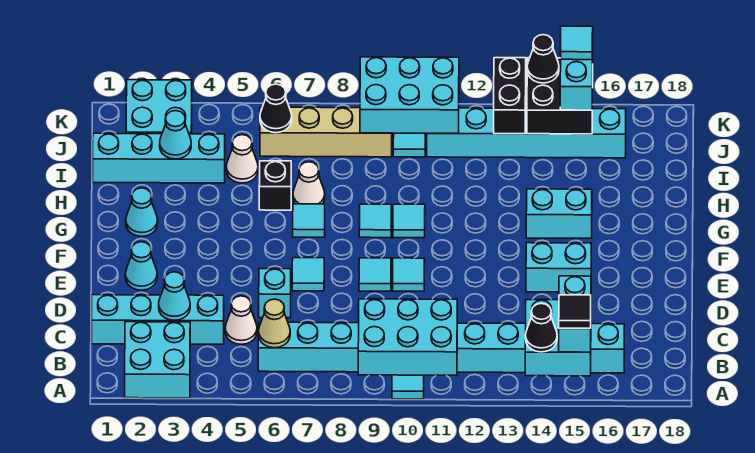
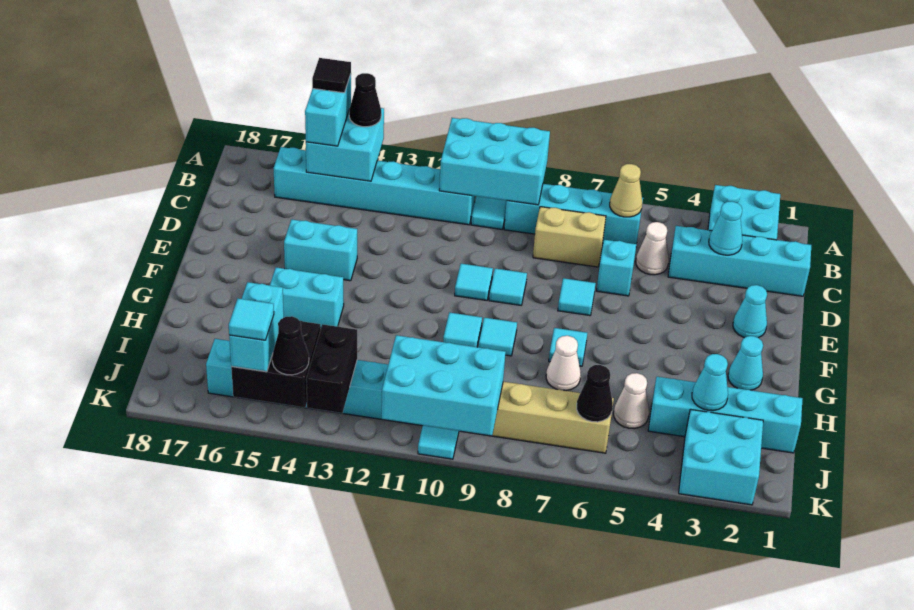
none -> tan 1x2 brick [533,207,606,267]
black 1x1 brick [259,161,291,210] -> none

